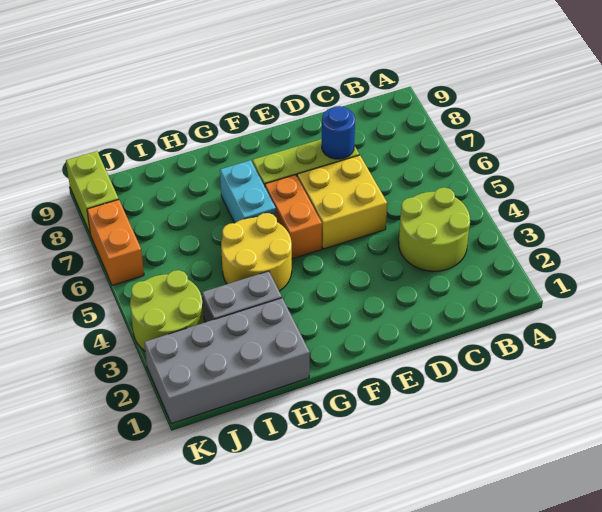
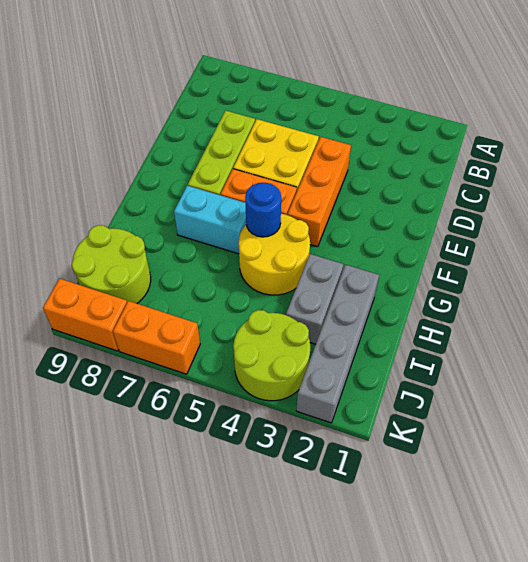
lime 2x2 round brick [399,188,470,271] -> lime 2x2 round brick moved to [72,225,151,303]
none -> orange 1x3 brick [287,137,351,247]
blue 1x1 round brick [322,106,355,159] -> blue 1x1 round brick moved to [245,183,281,237]
grey 2x4 brick [144,298,310,424] -> grey 1x4 brick [296,265,379,423]
lime 1x2 brick [66,151,119,233] -> orange 1x2 brick [43,279,127,351]

